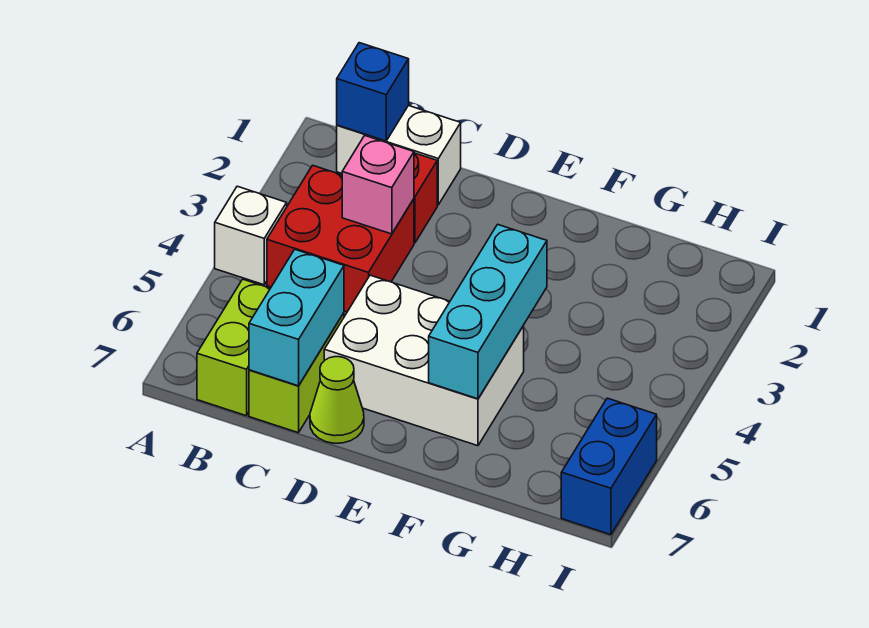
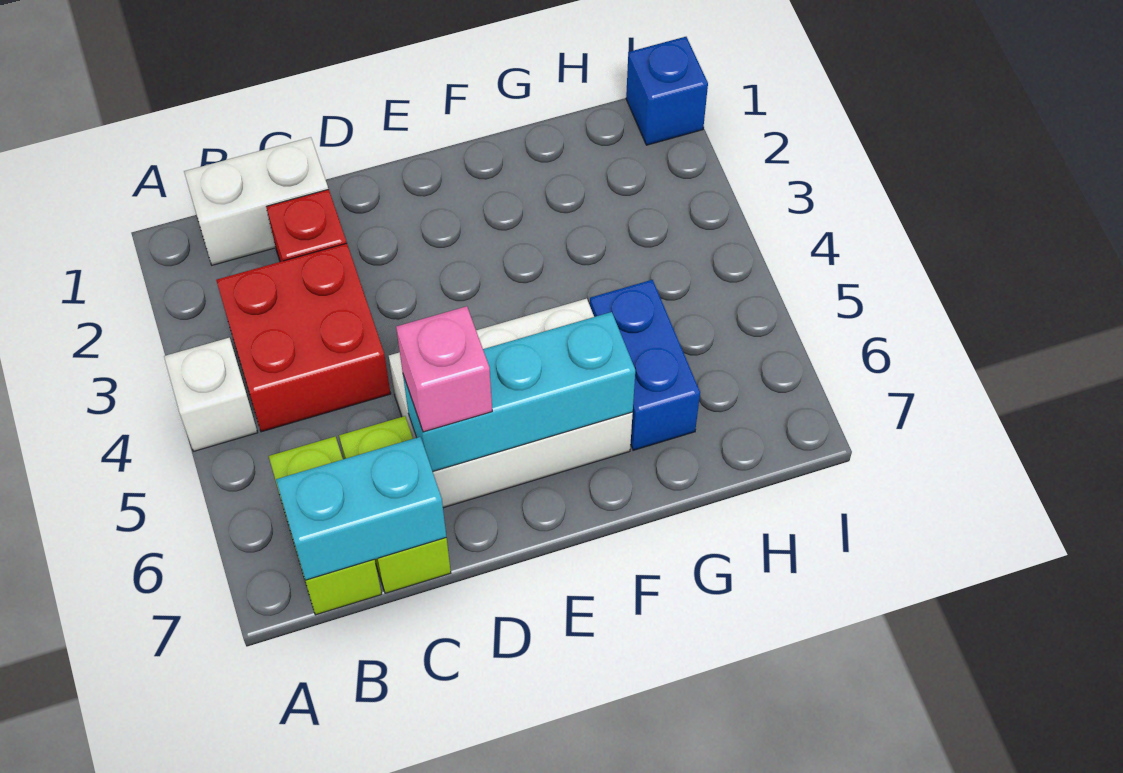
blue 1x1 brick [337,43,409,141] -> blue 1x1 brick moved to [626,37,708,145]
pink 1x1 brick [342,136,414,234] -> pink 1x1 brick moved to [396,306,492,432]
cyan 1x2 brick [249,250,344,386] -> cyan 1x2 brick turned to [276,437,446,580]
lime 1x1 cone [310,357,364,443] -> none
cyan 1x3 brick [429,224,547,399] -> cyan 1x3 brick turned to [403,312,635,472]
blue 1x2 brick [561,398,657,535] -> blue 1x2 brick moved to [590,280,700,450]

